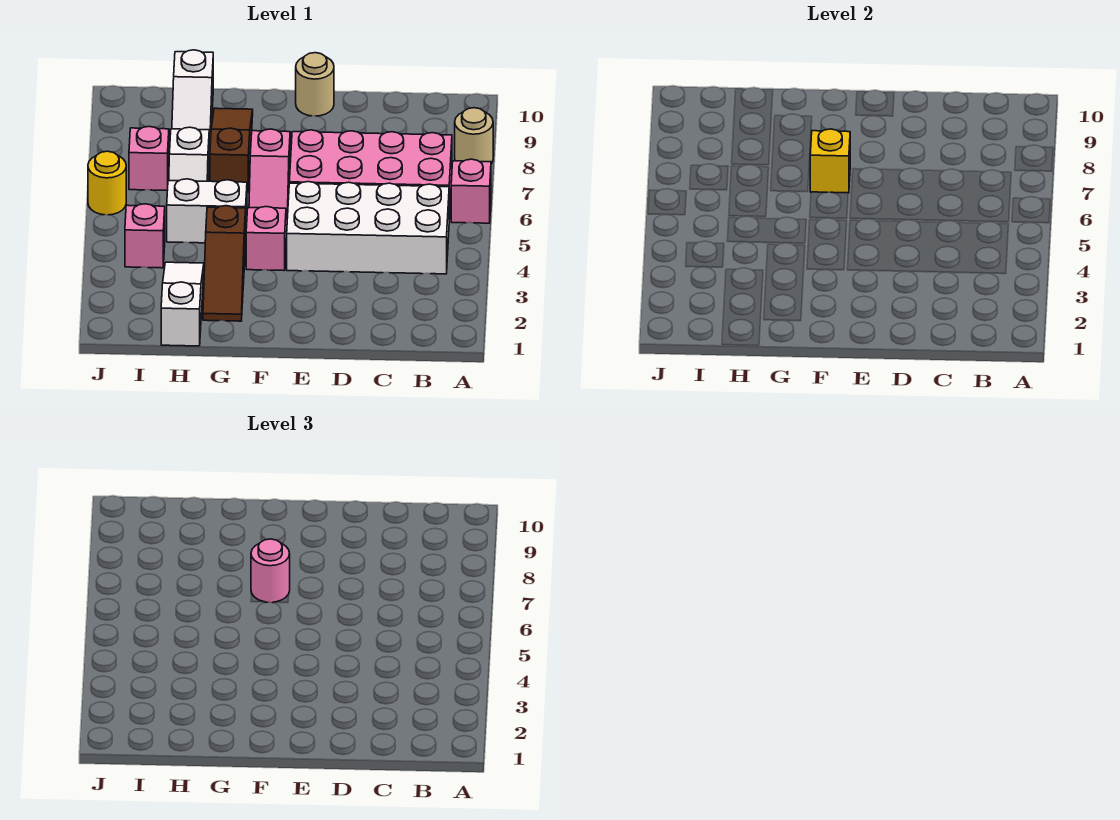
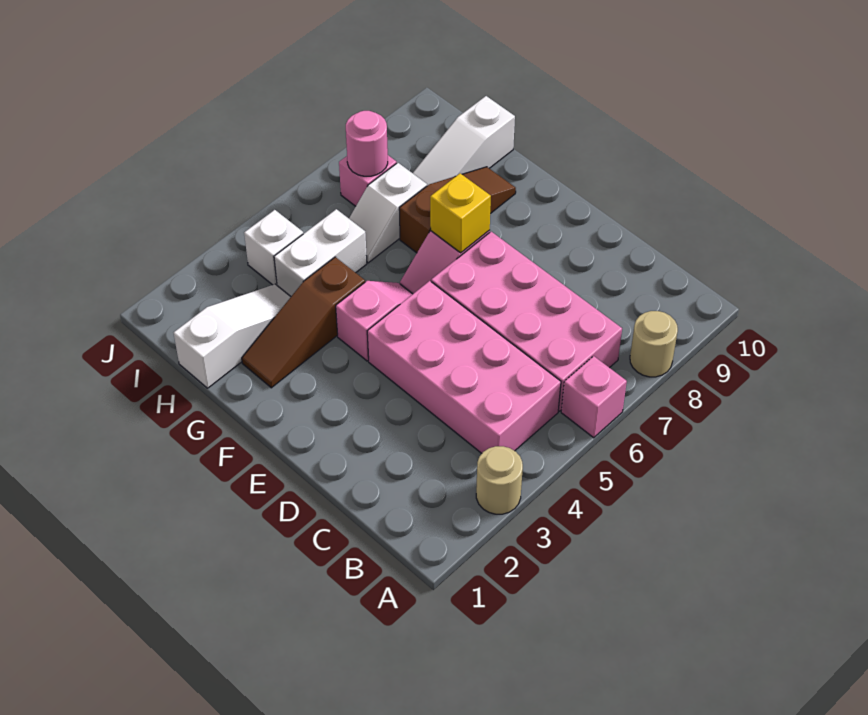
white 2x4 brick [287,182,449,274] -> pink 2x4 brick [367,281,561,453]
tan 1x1 round brick [296,53,334,116] -> tan 1x1 round brick moved to [476,446,523,514]
pink 1x1 round brick [251,539,290,603] -> pink 1x1 round brick moved to [346,111,388,176]
white 1x2 brick [167,179,247,243] -> white 1x2 brick turned to [274,209,367,296]
pink 1x1 brick [125,204,165,268] -> white 1x1 brick [244,210,303,285]
yellow 1x1 round brick [88,151,126,215] -> none

